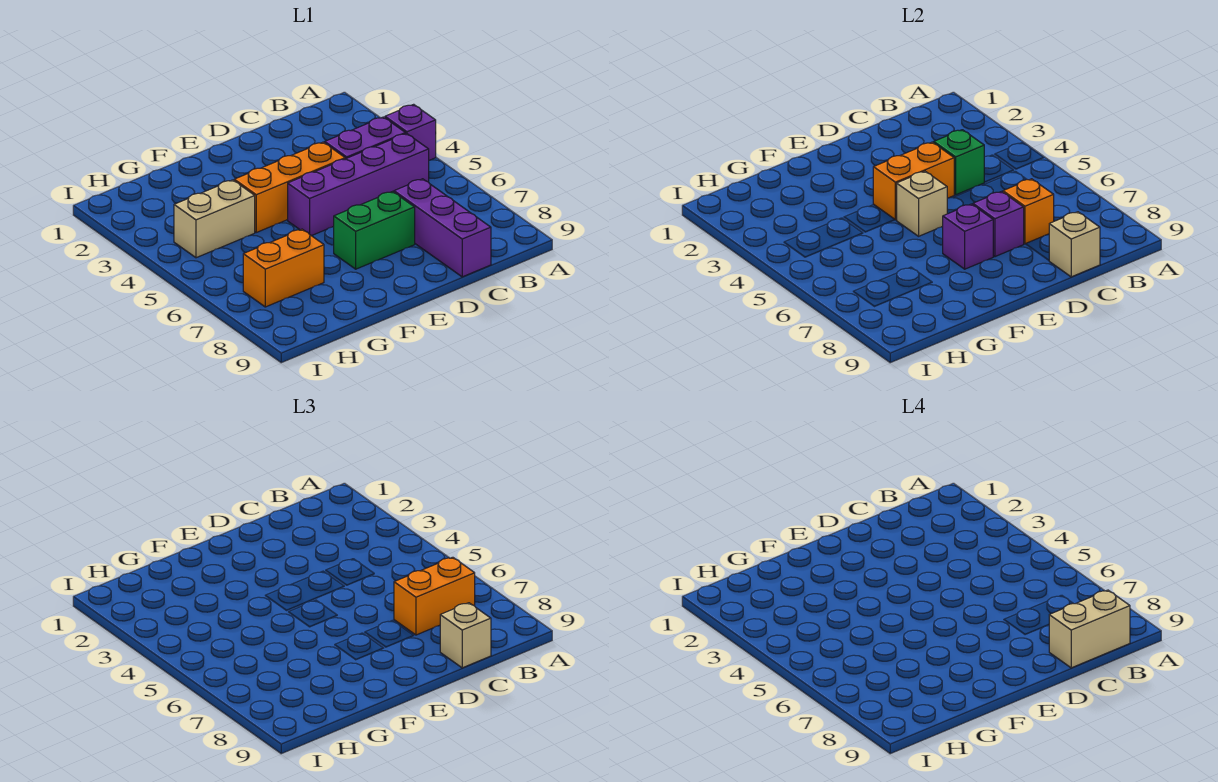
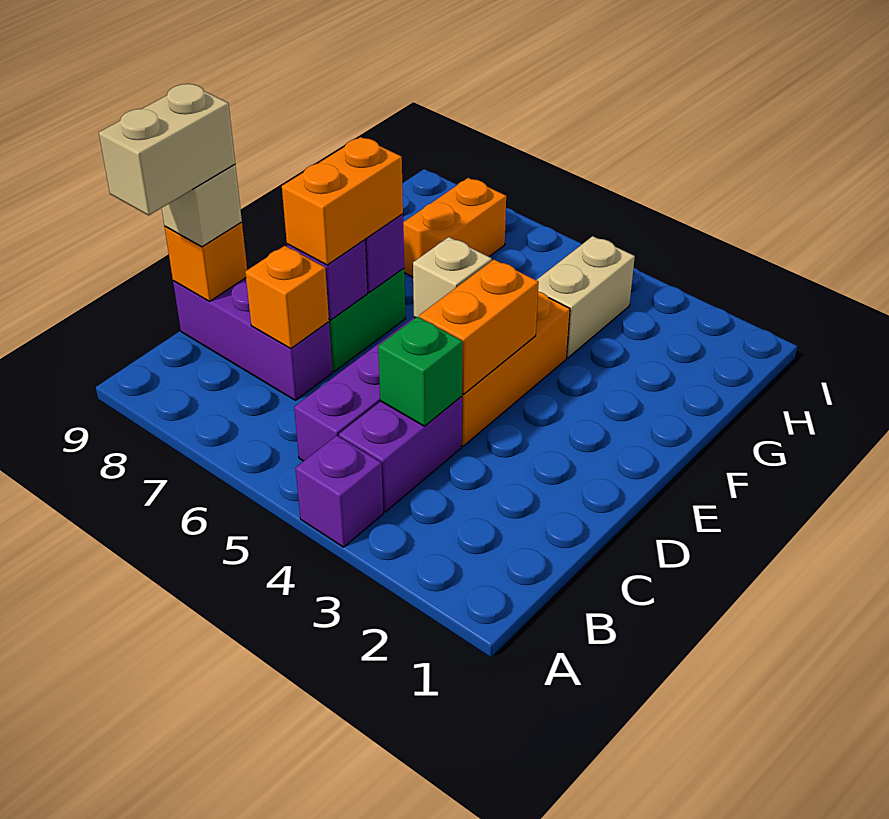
orange 1x2 brick [394,557,475,635] -> orange 1x2 brick moved to [282,137,403,265]
tan 1x1 brick [1049,212,1100,277] -> orange 1x1 brick [165,222,247,301]

